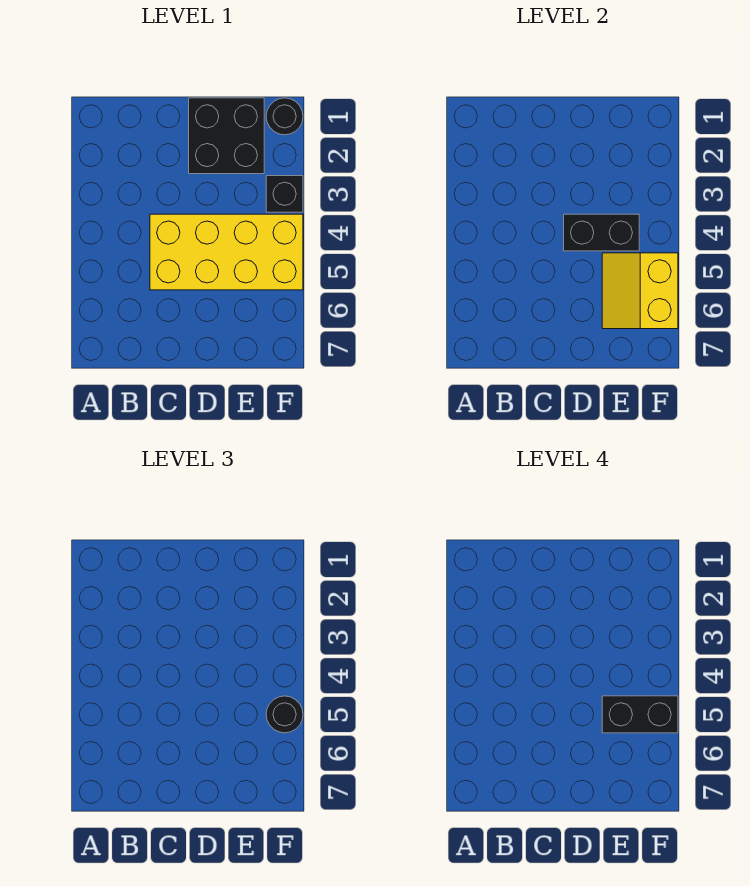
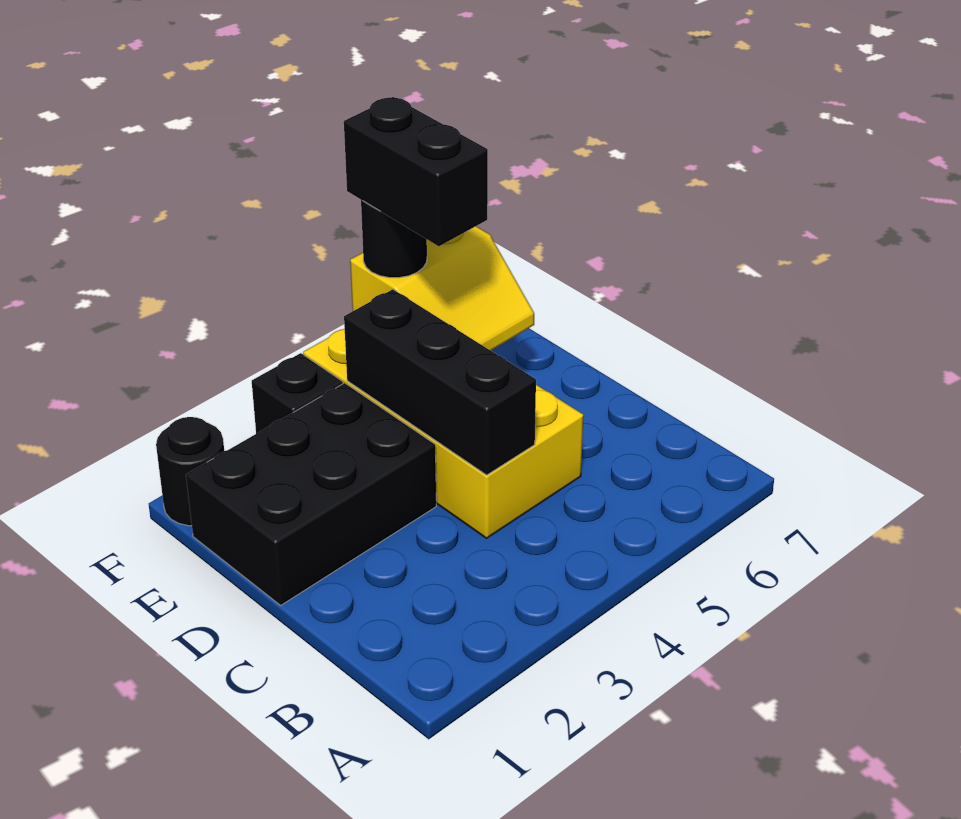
black 2x2 brick [189,98,264,174] -> black 2x3 brick [186,383,436,605]
black 1x2 brick [564,214,639,251] -> black 1x3 brick [344,289,536,475]

